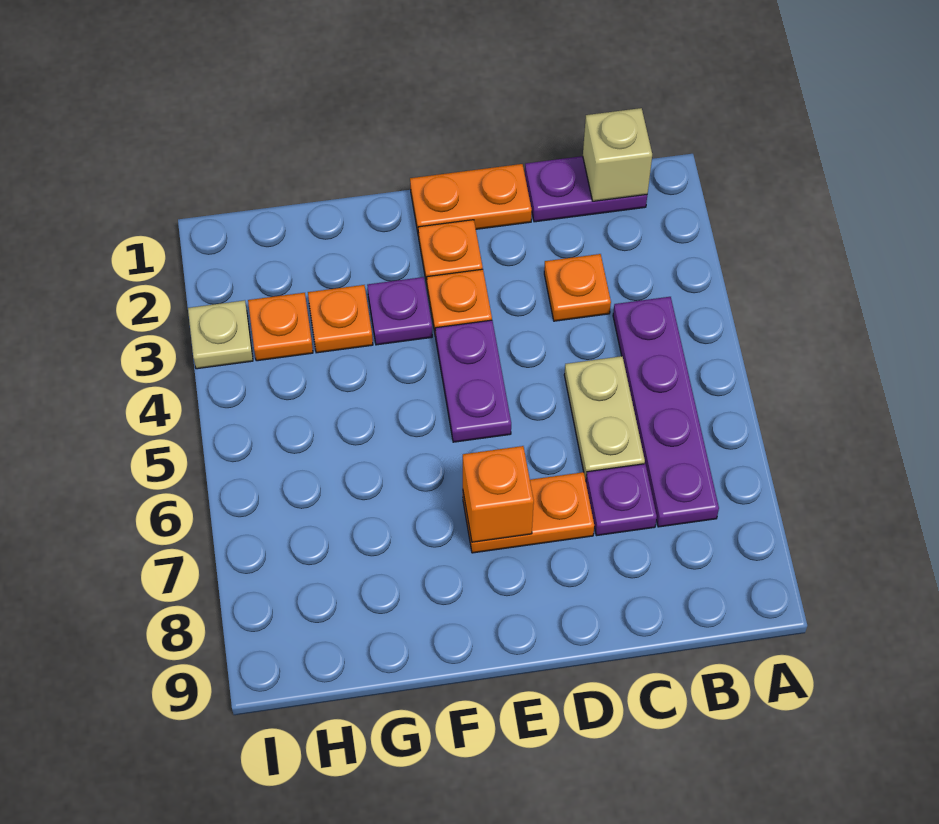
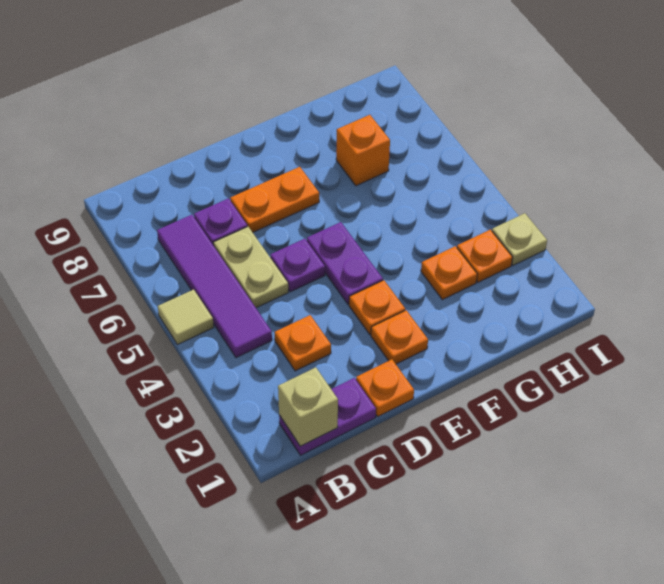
none -> tan 1x1 tile [158,290,214,345]
purple 1x4 plate [613,297,719,527] -> purple 1x4 tile [157,215,272,358]
orange 1x2 plate [410,164,532,237] -> orange 1x1 plate [356,359,414,416]
orange 1x1 brick [463,446,534,542] -> orange 1x1 brick moved to [336,115,390,186]
purple 1x1 plate [367,277,432,345] -> purple 1x1 plate moved to [270,239,325,292]

